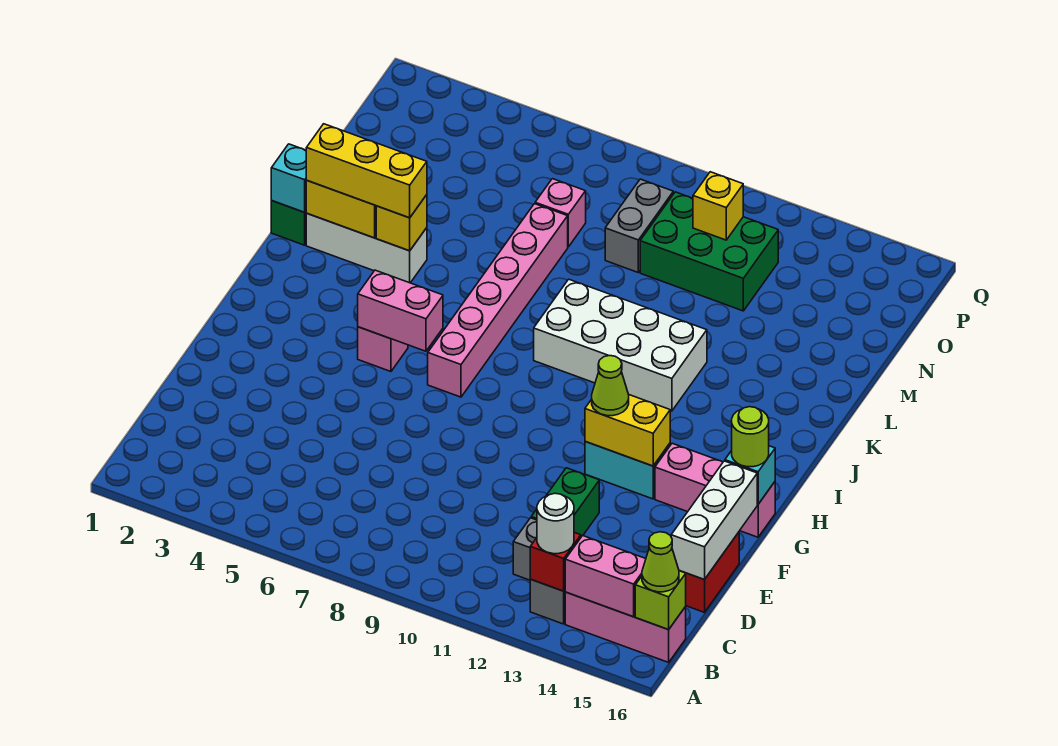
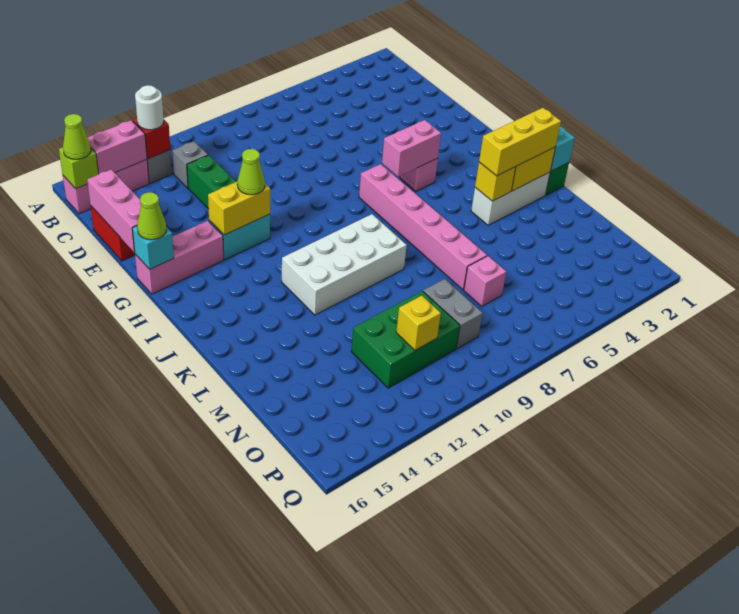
white 1x3 brick [671,461,758,580] -> pink 1x3 brick [87,170,141,252]
lime 1x1 round brick [732,407,769,467] -> lime 1x1 cone [137,192,166,240]

